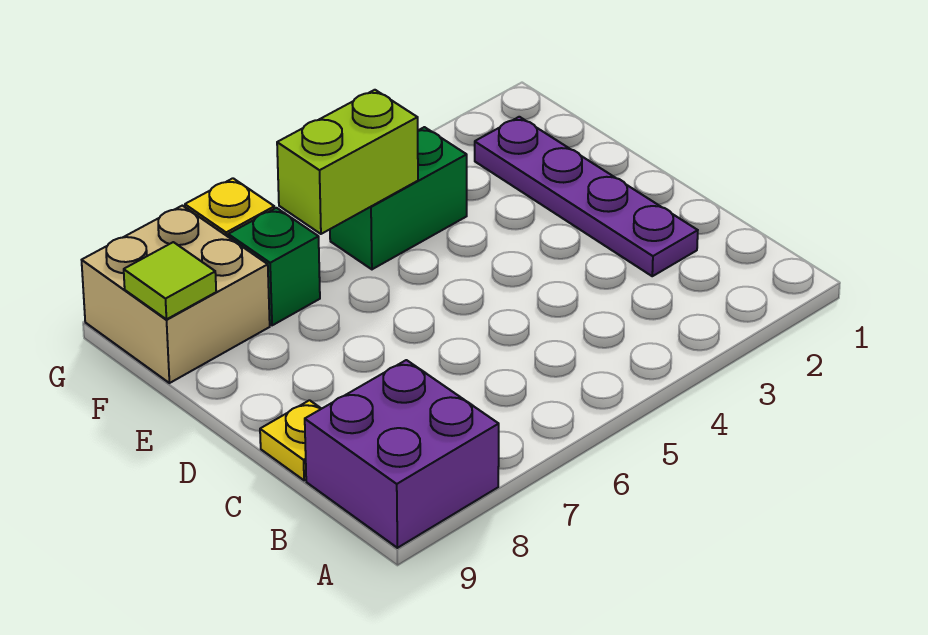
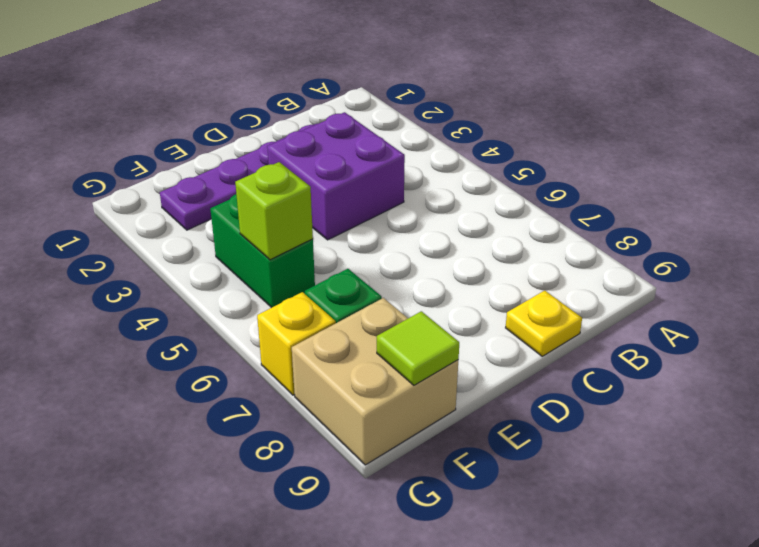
purple 2x2 brick [305,360,499,548] -> purple 2x2 brick moved to [267,112,405,240]
lime 1x2 brick [277,90,418,234] -> lime 1x1 brick [235,162,313,260]

